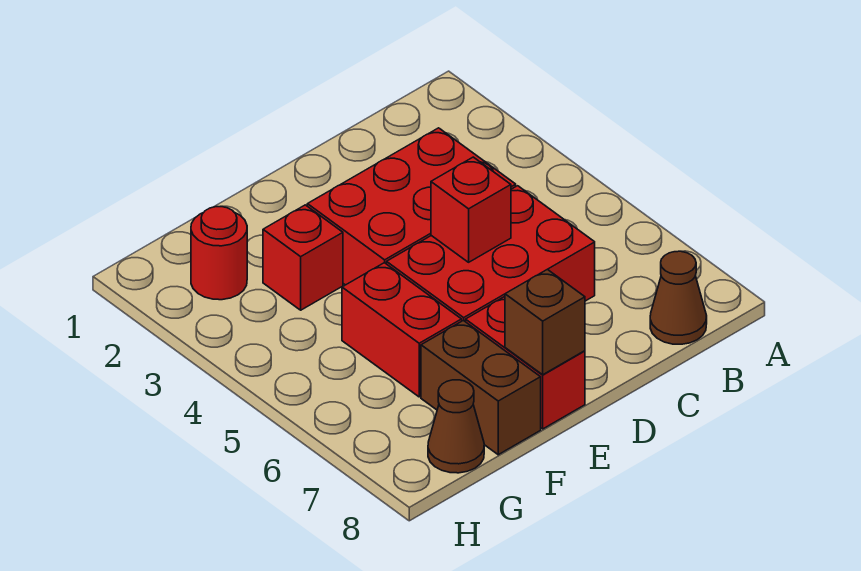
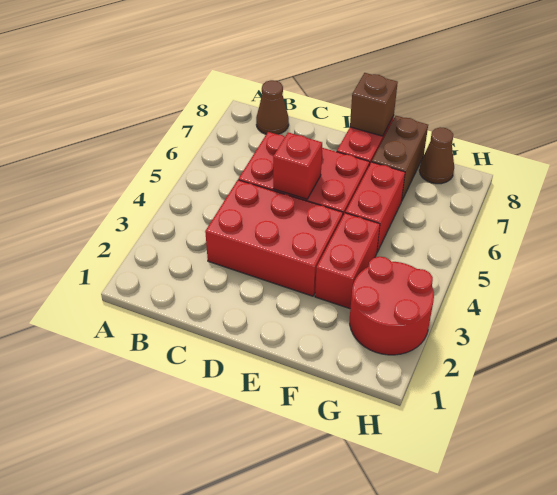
red 1x1 brick [263,205,343,310] -> red 1x2 brick [315,213,380,309]
red 1x1 round brick [191,207,247,300] -> red 2x2 round brick [350,257,434,355]

